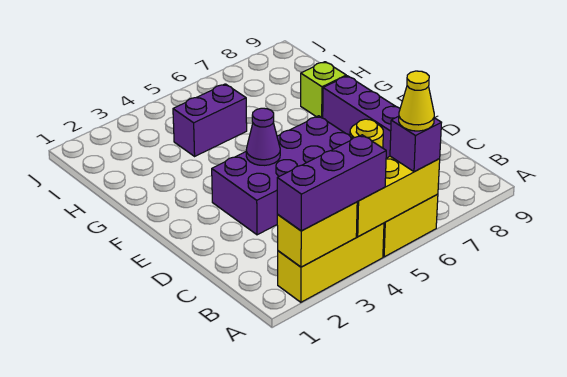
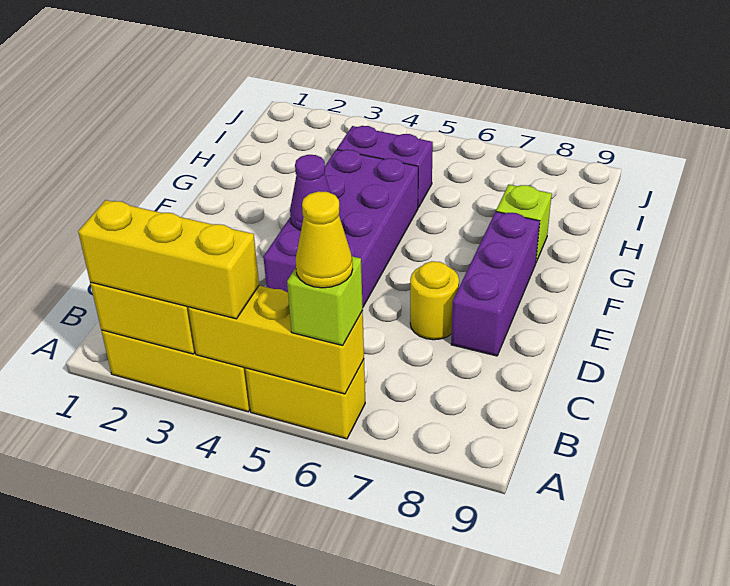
purple 1x3 brick [277,135,386,231] -> yellow 1x3 brick [78,200,259,319]
purple 1x1 brick [390,116,442,172] -> lime 1x1 brick [287,256,363,345]
purple 2x4 brick [212,116,353,235] -> purple 2x4 brick turned to [263,150,418,307]

